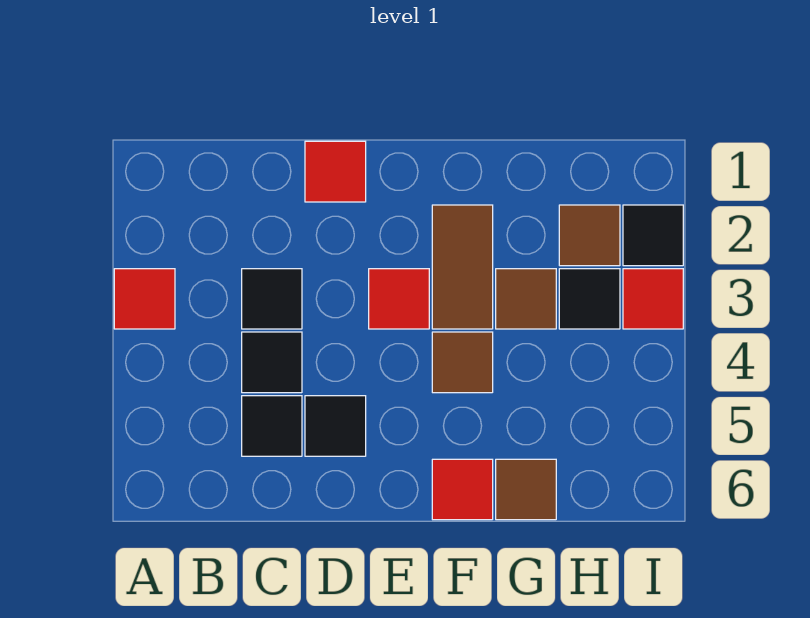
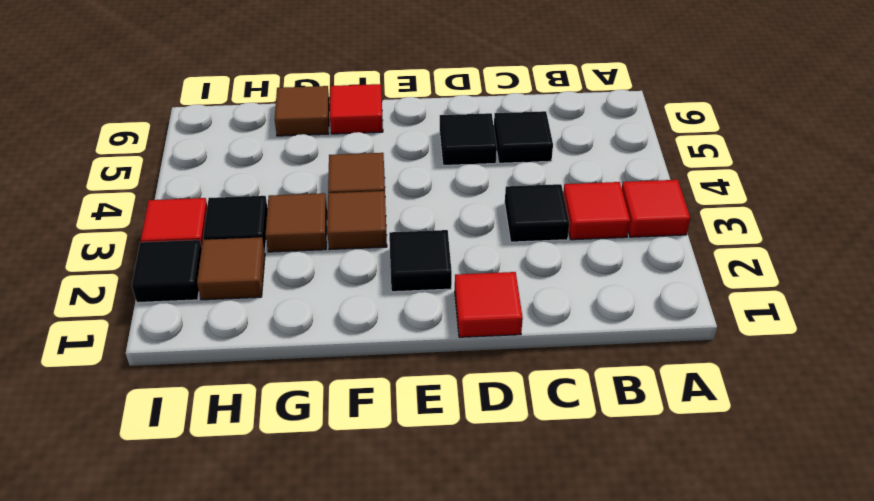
black 1x1 tile [242,332,302,393] -> black 1x1 tile moved to [389,230,452,292]
red 1x1 tile [369,269,429,329] -> red 1x1 tile moved to [563,182,630,240]
brown 1x2 tile [432,205,493,329] -> brown 1x1 tile [327,191,387,250]

